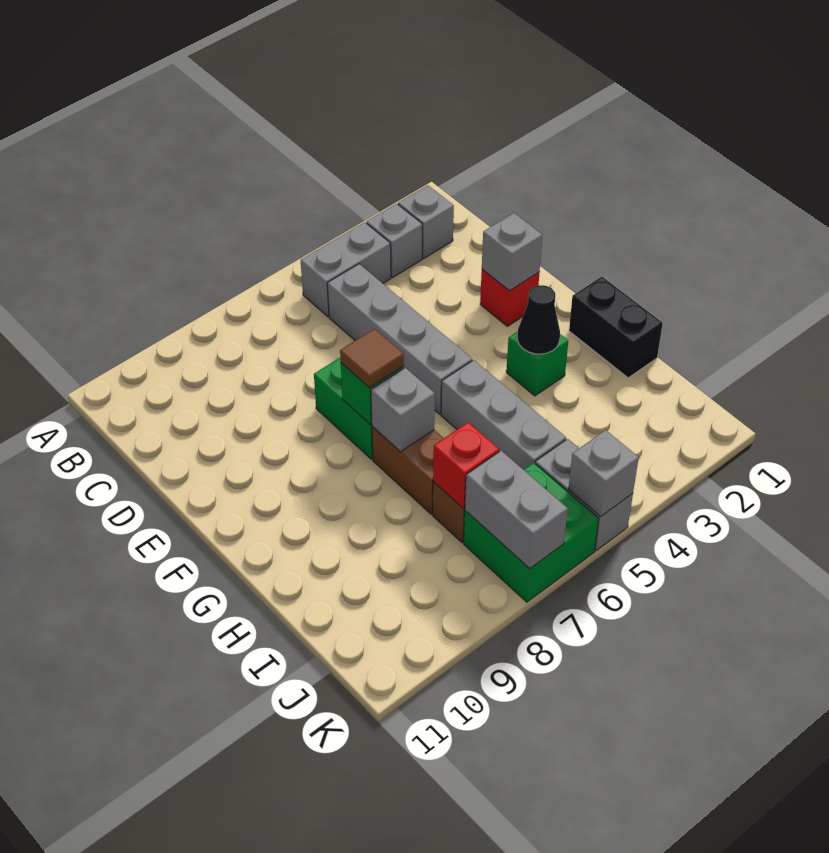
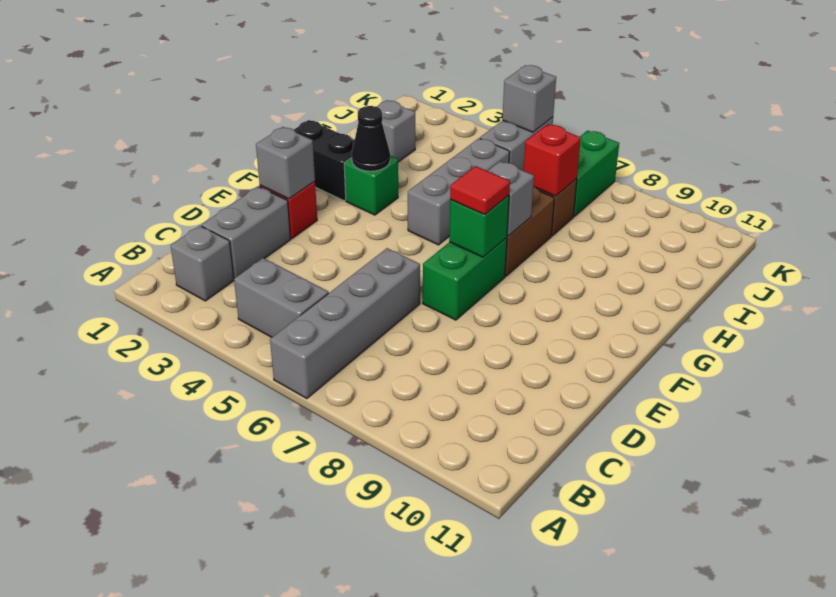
grey 1x1 brick [366,204,422,278] -> grey 1x1 brick moved to [377,100,415,162]
grey 1x4 brick [327,264,472,414] -> grey 1x4 brick moved to [270,248,420,399]
brown 1x1 tile [340,329,404,388] -> red 1x1 tile [450,166,510,214]
black 1x2 brick [569,277,663,378] -> black 1x2 brick turned to [294,120,355,201]
green 2x2 brick [464,463,599,602] -> green 1x2 brick [573,131,619,217]
grey 1x2 brick [465,451,568,569] -> grey 1x2 brick moved to [201,186,291,278]

